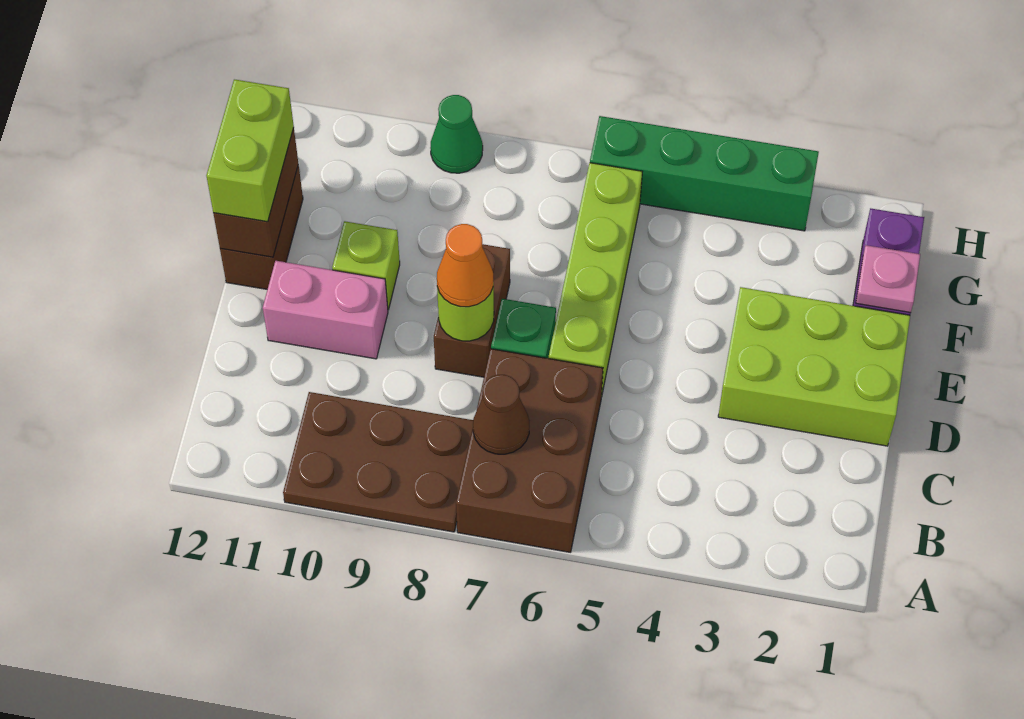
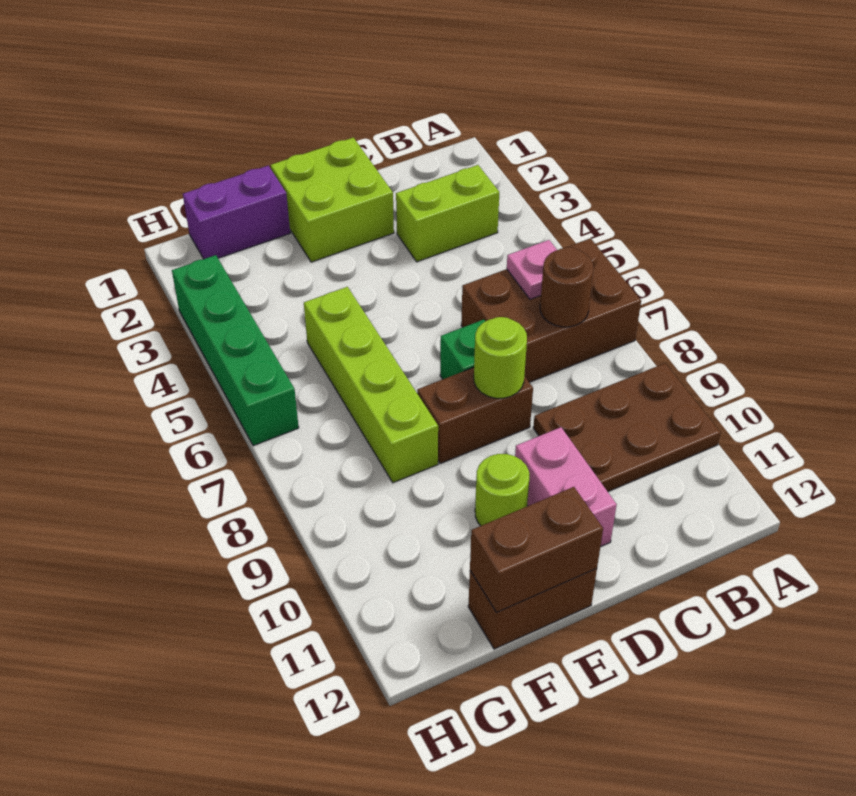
brown 2x3 plate [283,392,473,532] -> brown 2x3 plate turned to [533,363,720,492]
brown 1x1 cone [473,375,529,454] -> brown 1x1 round brick [540,247,593,327]
lime 2x3 brick [718,287,910,446] -> lime 2x2 brick [271,138,394,262]
lime 1x4 brick [549,163,642,397] -> lime 1x4 brick turned to [304,287,438,483]
orange 1x1 cone [437,224,493,307] -> none
lime 1x1 brick [332,221,400,310] -> lime 1x1 round brick [475,454,529,526]
lime 1x2 brick [206,79,294,222] -> lime 1x2 brick moved to [396,165,499,262]
pink 1x1 plate [856,245,920,313] -> pink 1x1 plate moved to [507,240,557,299]
green 1x1 cone [430,95,483,173] -> none

